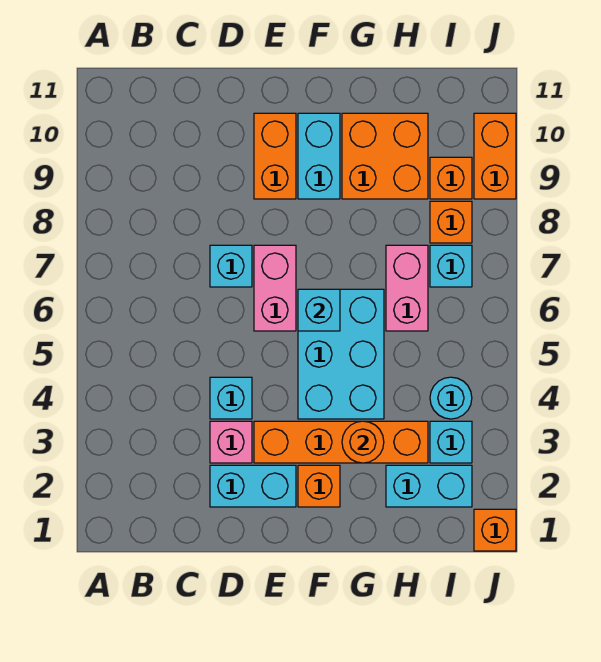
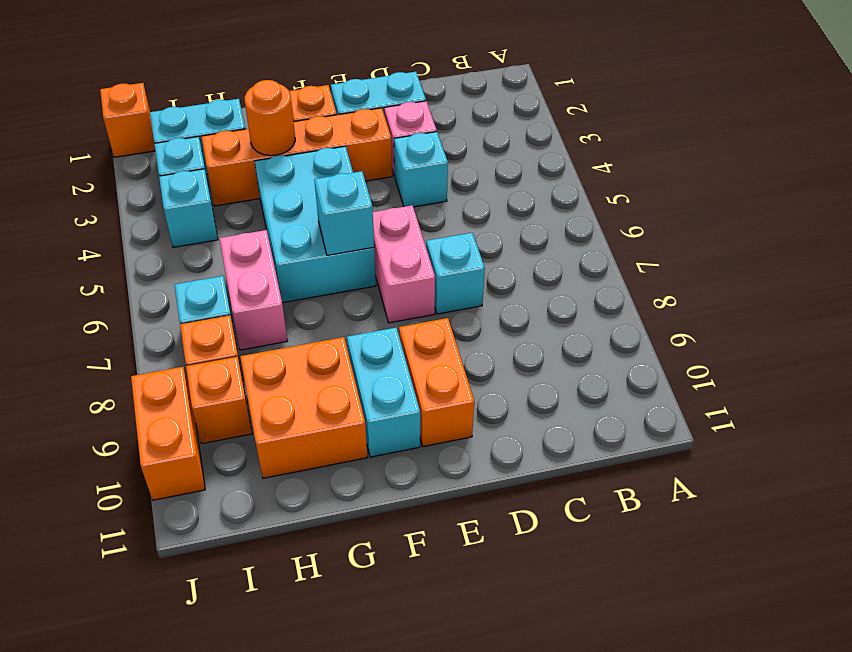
cyan 1x1 round brick [430,377,472,419] -> cyan 1x1 brick [159,169,218,248]

